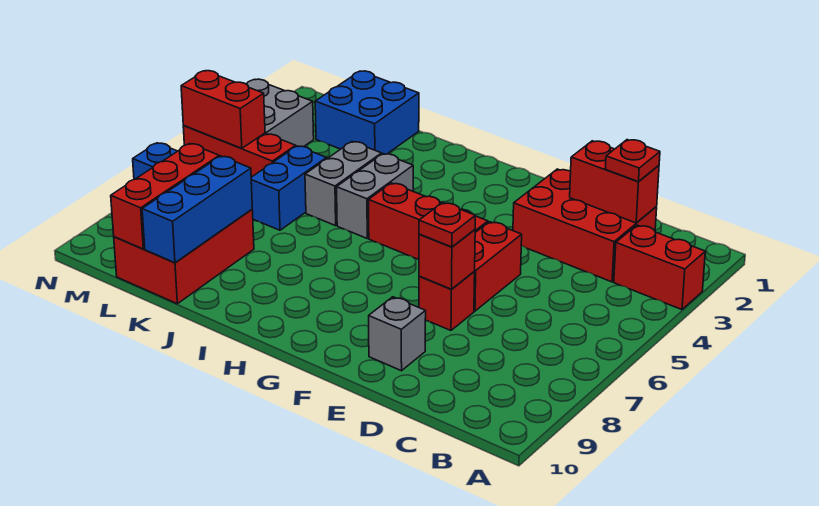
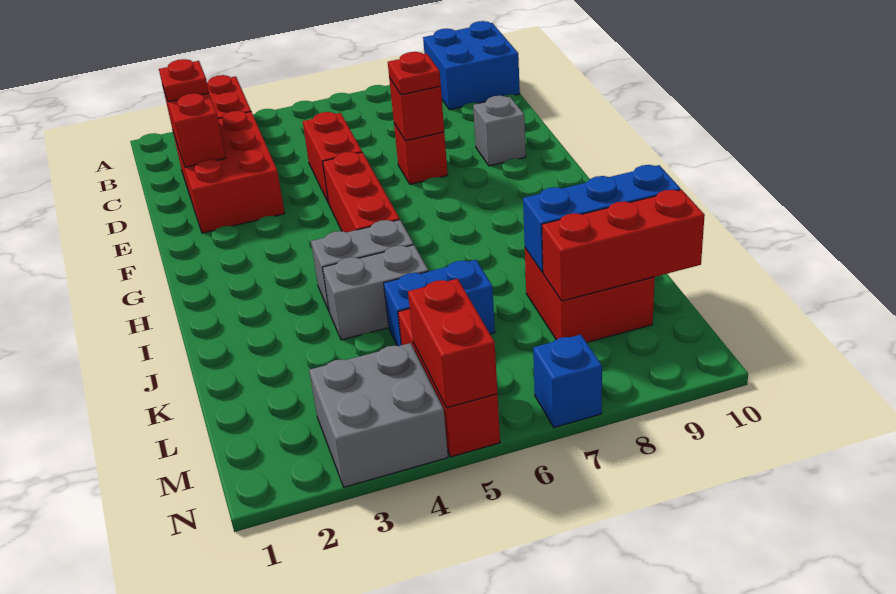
red 1x2 brick [474,222,522,311] -> red 1x2 brick turned to [303,112,362,203]
blue 2x2 brick [315,71,419,154] -> blue 2x2 brick moved to [423,21,520,110]
red 2x3 brick [114,210,254,304] -> red 2x2 brick [525,248,655,342]

